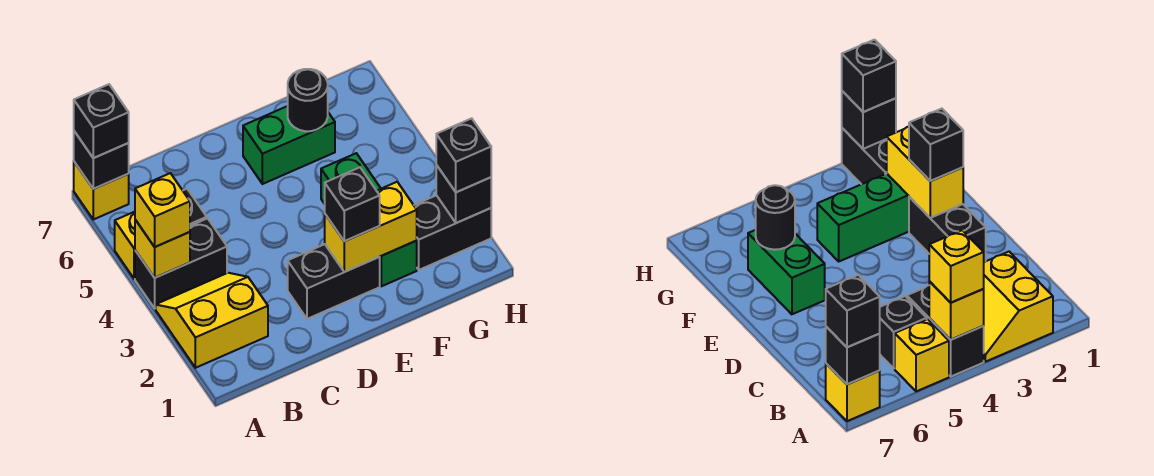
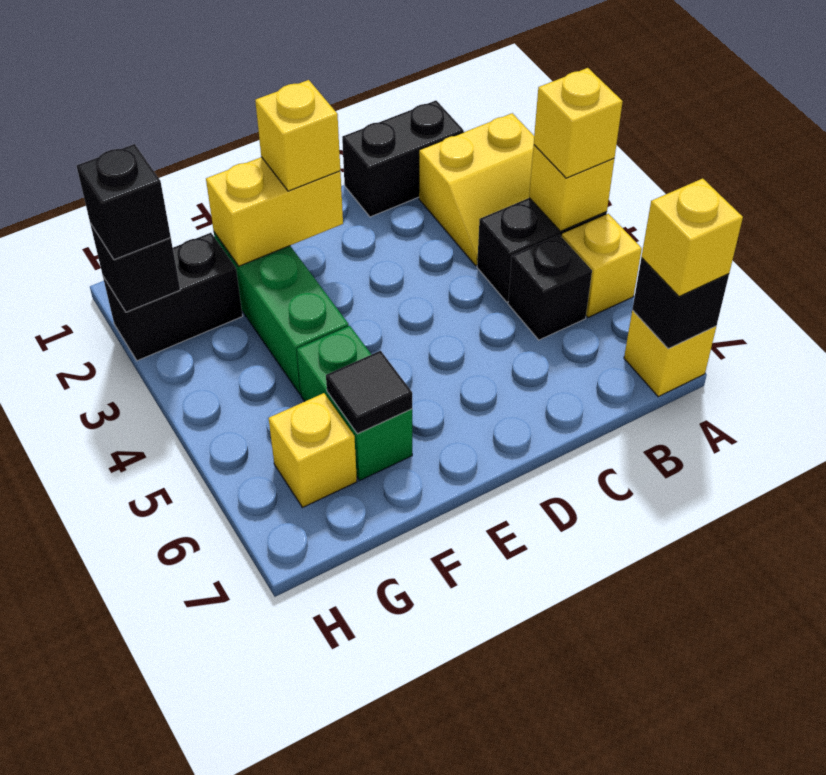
black 1x1 brick [74,84,129,158] -> yellow 1x1 brick [642,178,743,296]
black 1x2 brick [288,244,380,319] -> black 1x2 brick moved to [342,101,464,217]
black 1x1 brick [325,167,380,241] -> yellow 1x1 brick [255,80,340,191]
green 1x2 brick [243,106,335,184] -> green 1x2 brick turned to [297,326,412,480]
black 1x1 round brick [288,69,328,131] -> black 1x1 tile [326,351,412,434]
none -> yellow 1x1 brick [269,393,357,508]

